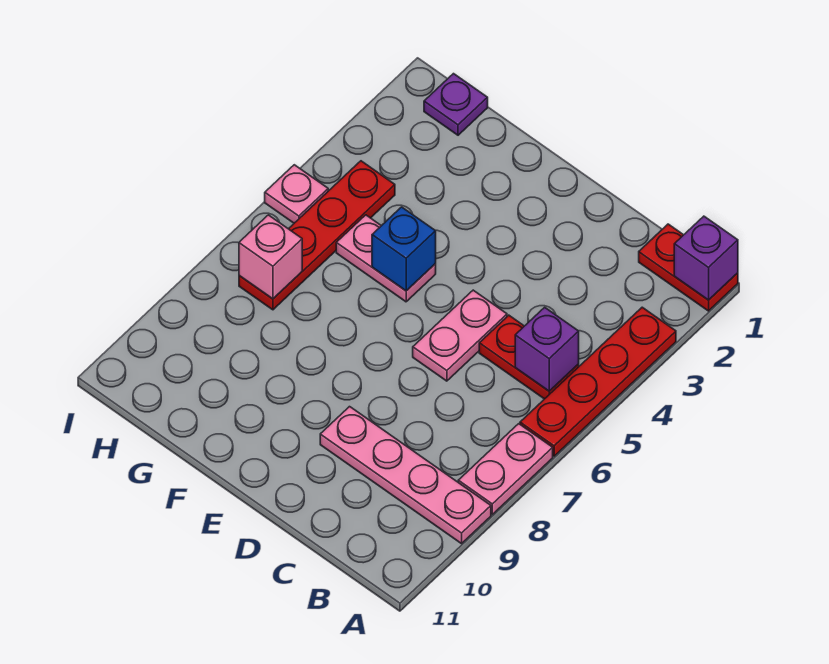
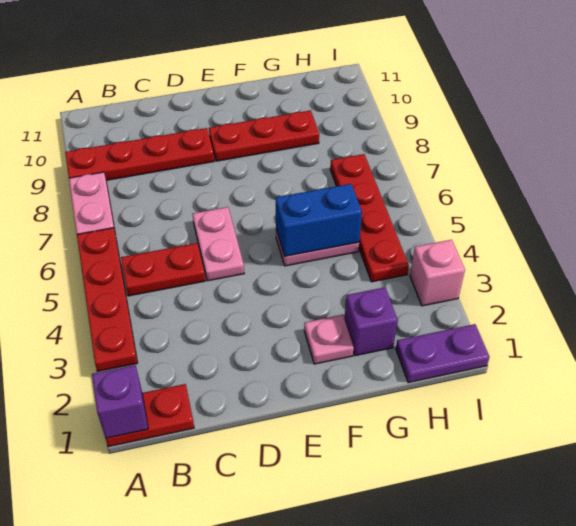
pink 1x4 plate [320,407,491,544] -> red 1x4 plate [65,128,214,180]
purple 1x1 brick [515,307,579,391] -> purple 1x1 brick moved to [345,287,398,356]
none -> red 1x3 plate [209,110,319,161]
blue 1x1 brick [372,207,436,291] -> blue 1x2 brick [276,184,362,256]
purple 1x1 plate [424,74,488,135] -> purple 1x2 plate [396,324,490,383]
pink 1x1 brick [239,215,302,299] -> pink 1x1 brick moved to [410,240,465,306]
pink 1x1 plate [265,165,328,223] -> pink 1x1 plate moved to [304,315,354,364]

